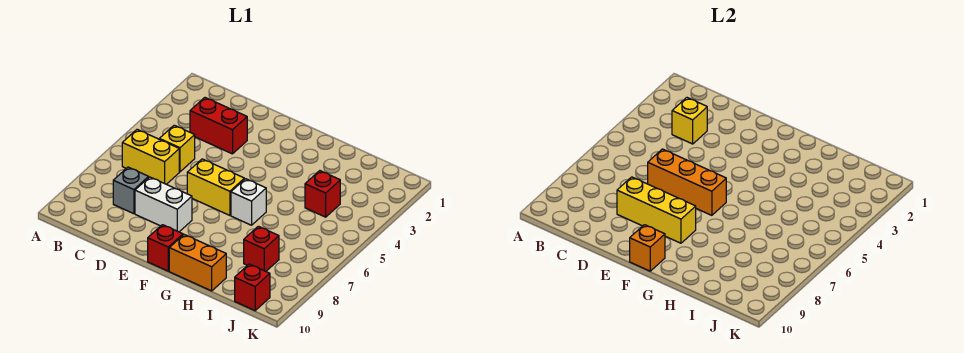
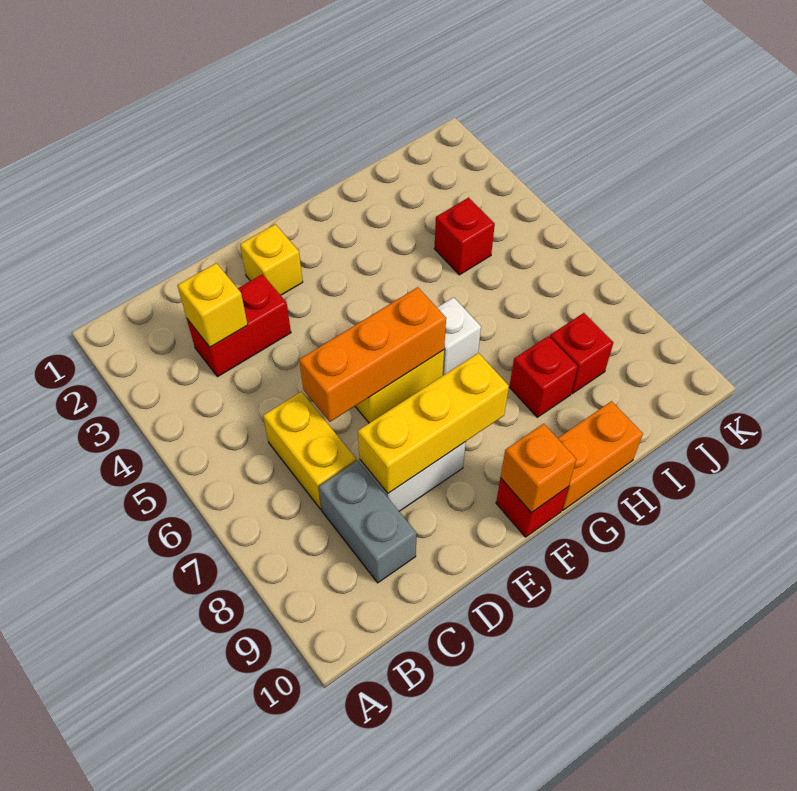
yellow 1x2 brick [122,129,179,184] -> yellow 1x2 brick turned to [263,392,356,509]
yellow 1x1 brick [160,125,195,172] -> yellow 1x1 brick moved to [240,224,303,295]
grey 1x1 brick [113,167,149,214] -> grey 1x2 brick [319,461,417,583]
red 1x1 brick [235,264,270,311] -> red 1x1 brick moved to [509,336,578,417]

